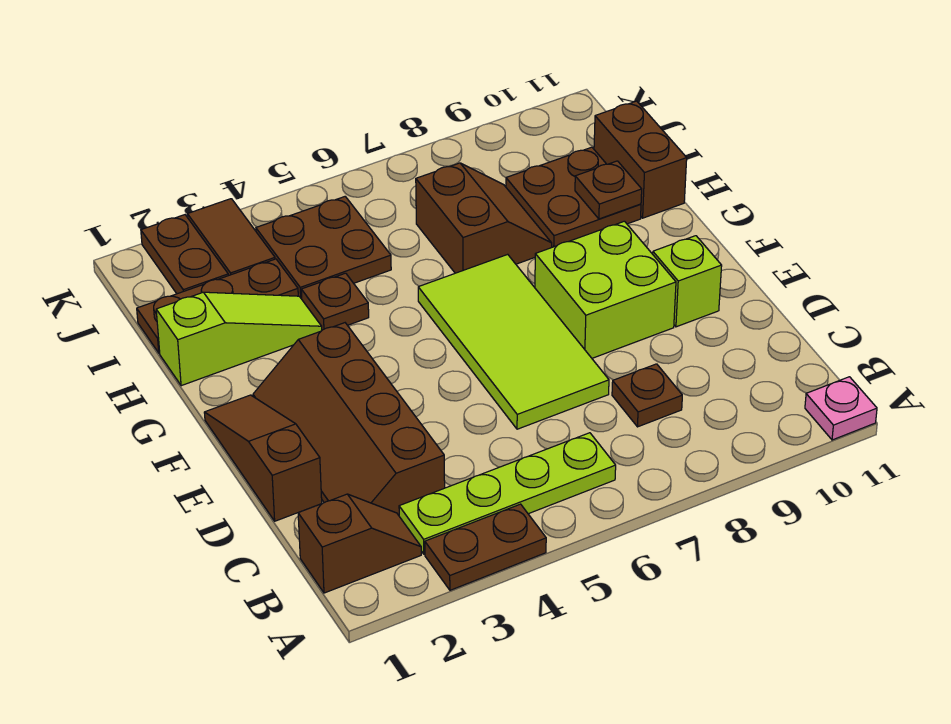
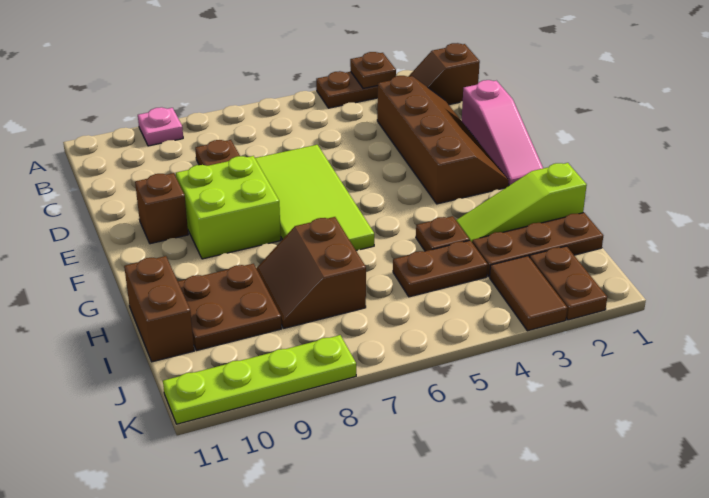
pink 1x1 plate [805,377,877,440] -> pink 1x1 plate moved to [138,107,183,146]
lime 1x4 plate [399,433,616,554] -> lime 1x4 plate moved to [163,335,356,424]
brown 1x3 slope [204,395,322,521] -> pink 1x3 slope [462,80,543,185]
lime 1x1 brick [653,236,722,327] -> brown 1x1 brick [135,173,188,244]
brown 1x1 plate [575,161,642,219] -> brown 1x1 plate moved to [350,52,396,88]
brown 2x2 plate [256,197,391,299] -> brown 1x2 plate [393,240,488,297]

